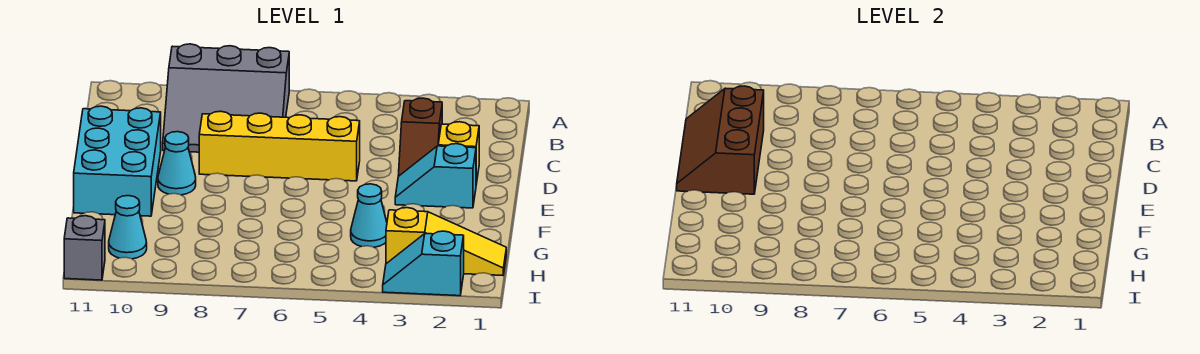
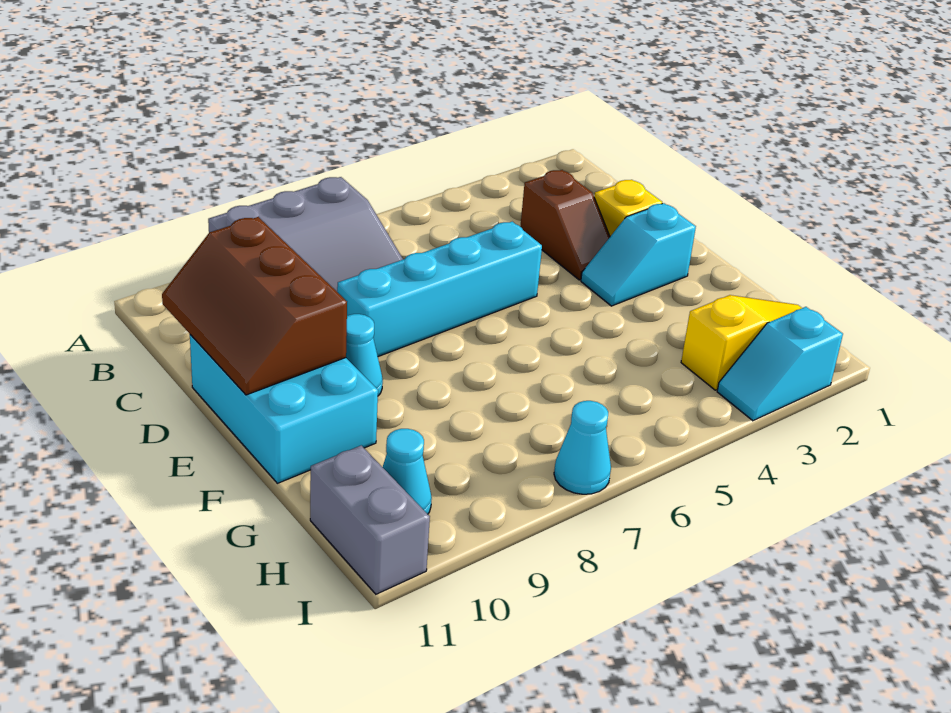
yellow 1x4 brick [199,111,360,181] -> cyan 1x4 brick [337,222,542,357]
cyan 1x1 cone [351,184,387,247] -> cyan 1x1 cone moved to [554,401,611,494]
grey 1x1 brick [64,216,105,280] -> grey 1x2 brick [310,445,430,594]

